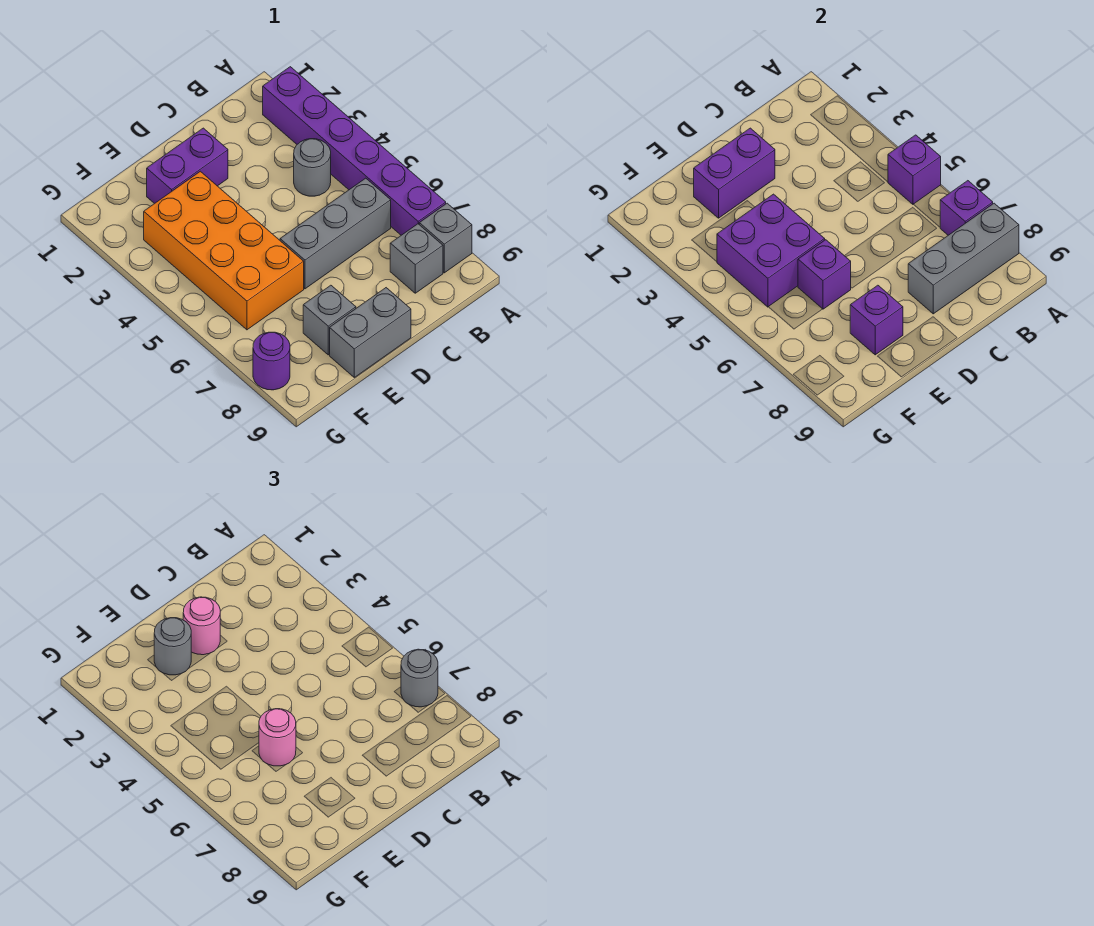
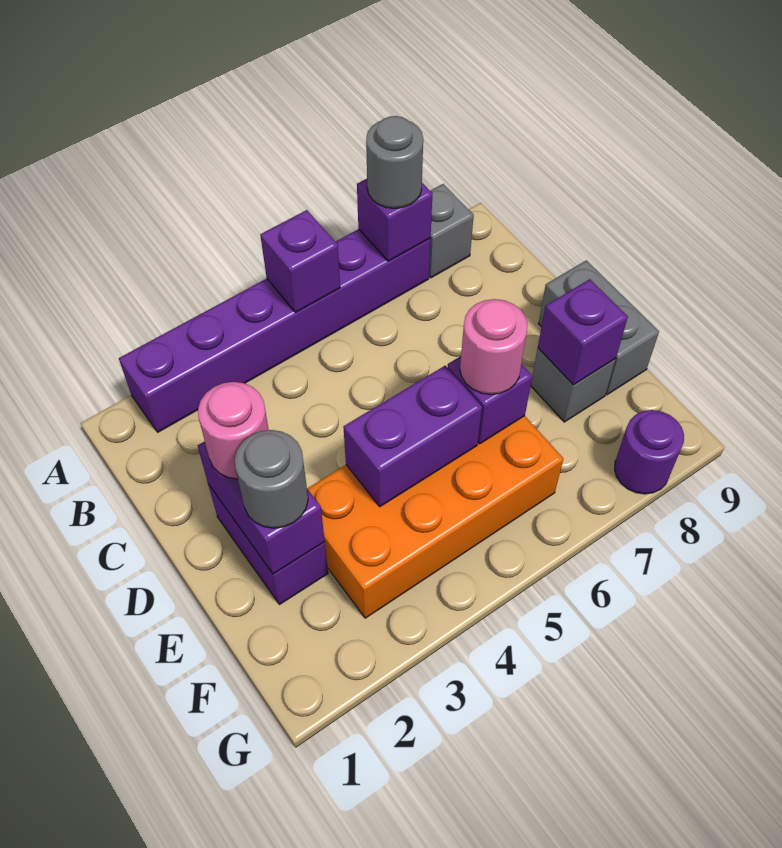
grey 1x3 brick [908,203,1019,314] -> none
grey 1x1 round brick [294,139,331,196] -> none
grey 1x3 brick [280,178,391,289] -> none
grey 1x1 brick [390,224,443,293] -> none
purple 2x2 brick [717,194,825,307] -> purple 1x2 brick [343,366,482,507]

